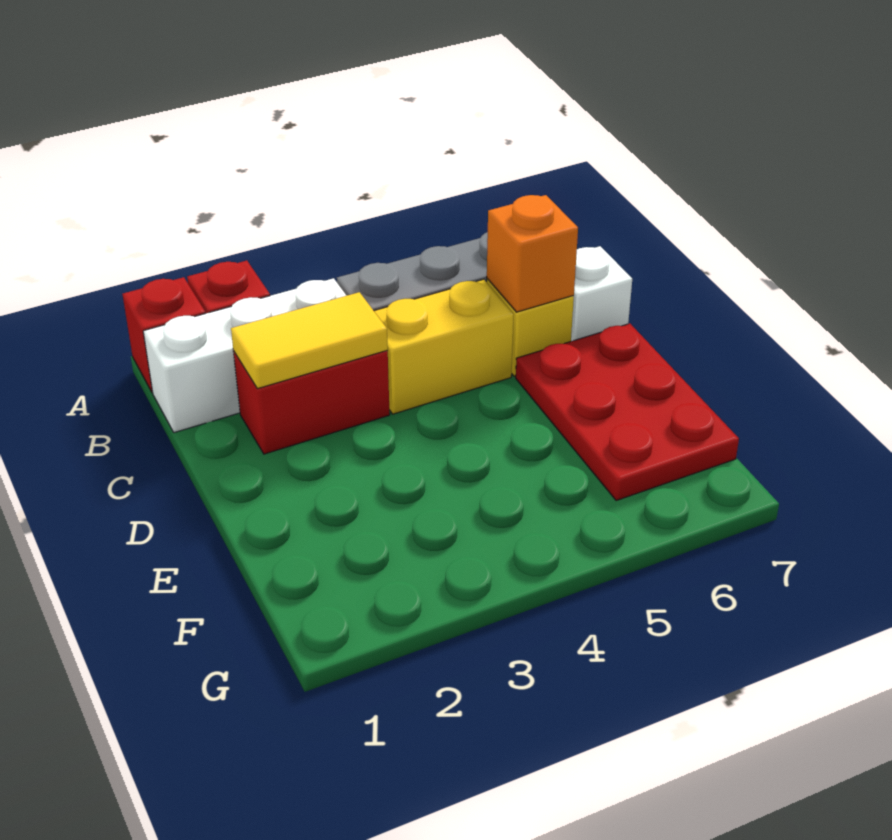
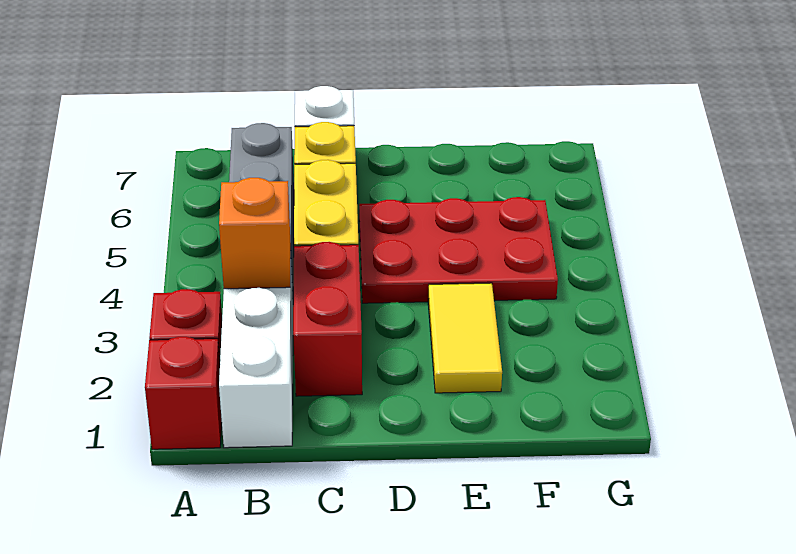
yellow 1x2 tile [231,292,388,389] -> yellow 1x2 tile moved to [428,283,502,393]
orange 1x1 brick [487,195,578,312] -> orange 1x1 brick moved to [219,178,291,289]
red 2x3 plate [516,324,739,501] -> red 2x3 plate moved to [359,197,558,303]

